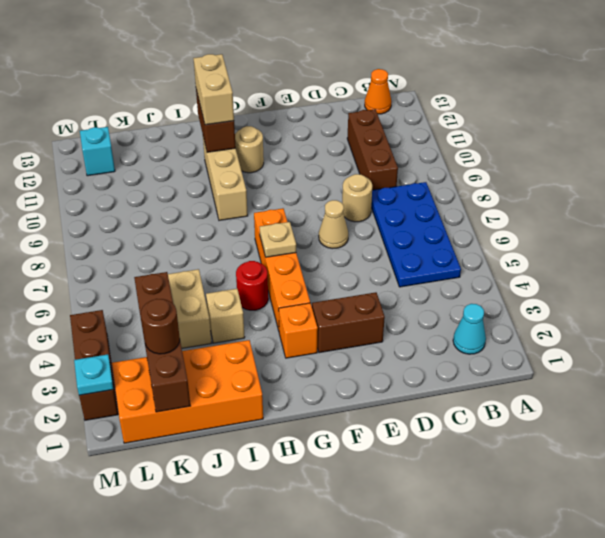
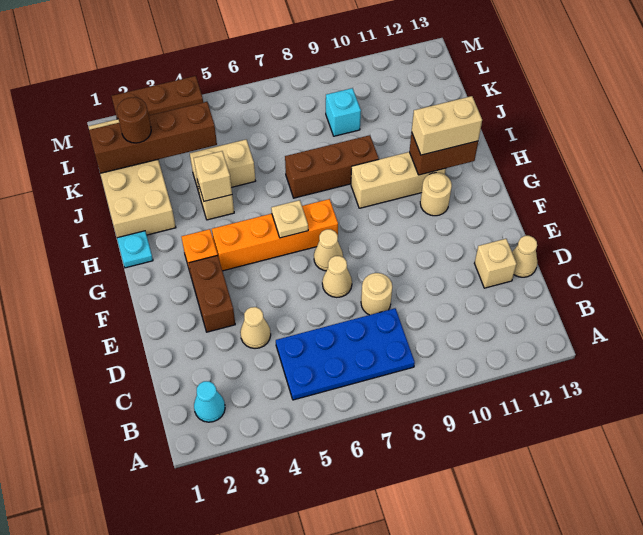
orange 1x1 cone [365,69,391,114] -> none
brown 1x3 brick [347,109,398,190] -> brown 1x3 brick moved to [285,135,379,198]
none -> tan 1x1 cone [240,307,271,348]
none -> tan 1x1 brick [474,239,517,288]
none -> tan 1x1 cone [512,236,537,277]
none -> tan 1x1 cone [314,229,343,271]
red 1x1 round brick [236,261,268,310] -> none
orange 2x4 brick [112,340,263,443] -> tan 2x4 brick [88,119,176,238]
none -> tan 1x1 brick [194,151,232,201]
cyan 1x1 brick [80,127,115,176] -> cyan 1x1 brick moved to [326,88,361,136]
cyan 1x1 plate [74,354,113,395] -> cyan 1x1 plate moved to [117,231,153,268]

